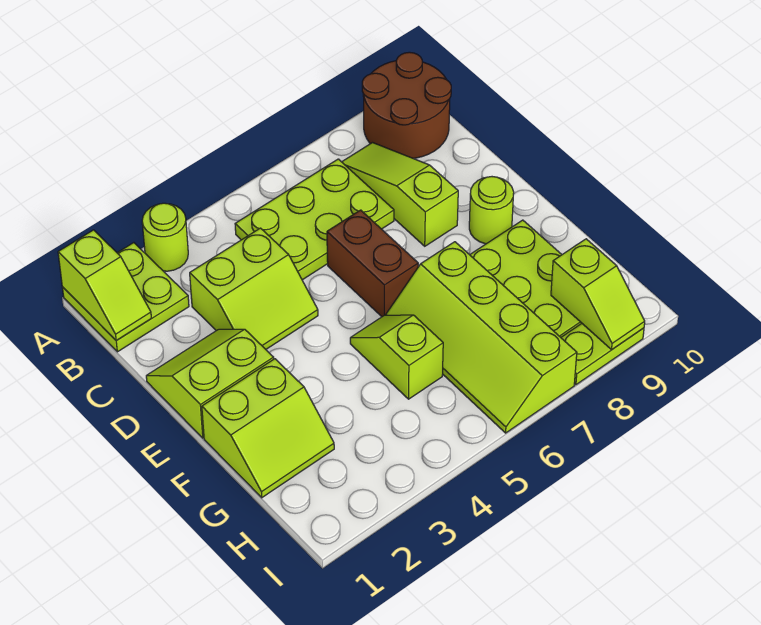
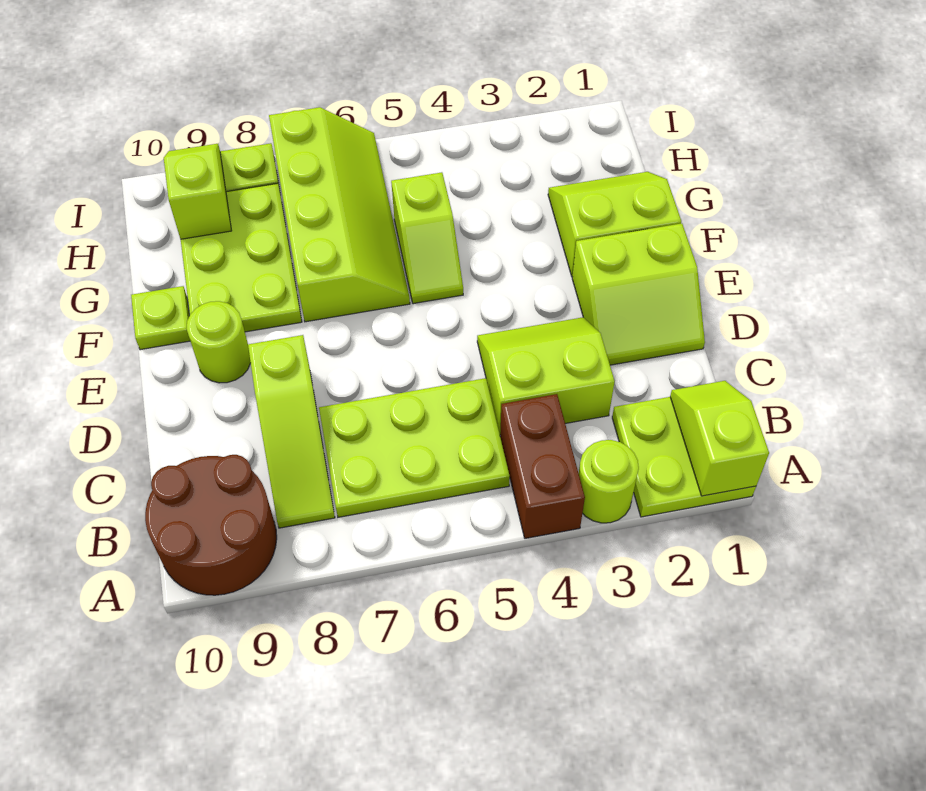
brown 1x2 brick [327,210,418,317] -> brown 1x2 brick moved to [500,394,585,538]
none -> lime 1x1 plate [131,286,190,350]

